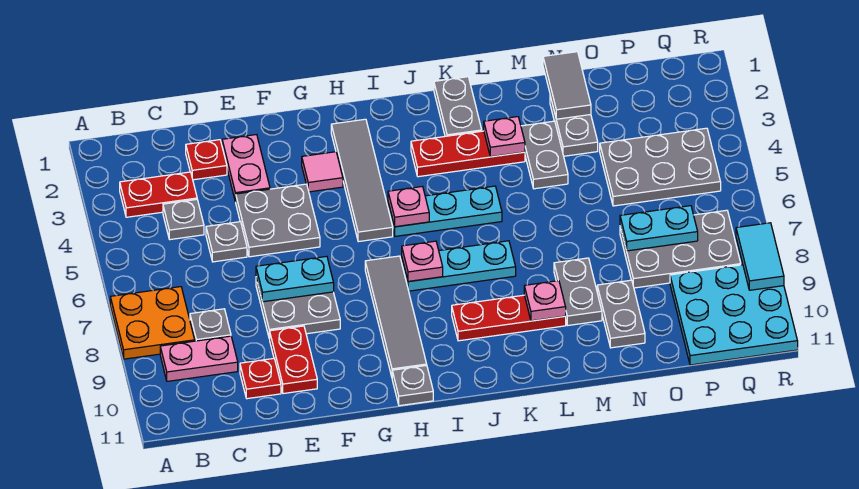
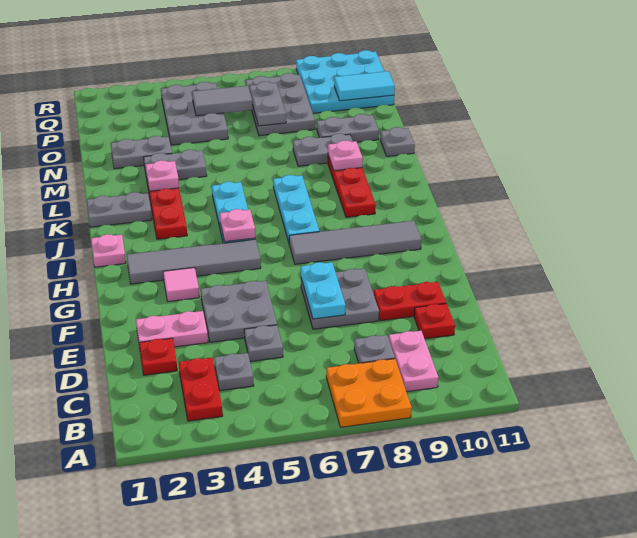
grey 1x1 plate [392,365,433,406] -> grey 1x1 plate moved to [380,127,415,156]
pink 1x1 plate [402,241,443,281] -> pink 1x1 plate moved to [91,234,126,267]
grey 1x2 tile [543,52,591,119] -> grey 1x2 tile moved to [192,86,253,116]
cyan 1x2 plate [620,206,698,251] -> grey 1x2 plate [249,82,286,126]
cyan 1x2 tile [736,223,784,290] -> cyan 1x2 tile moved to [334,71,395,101]

